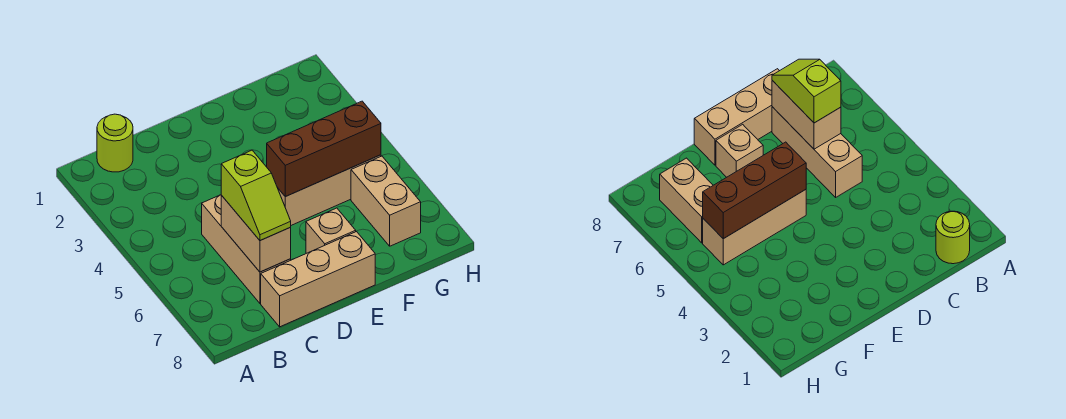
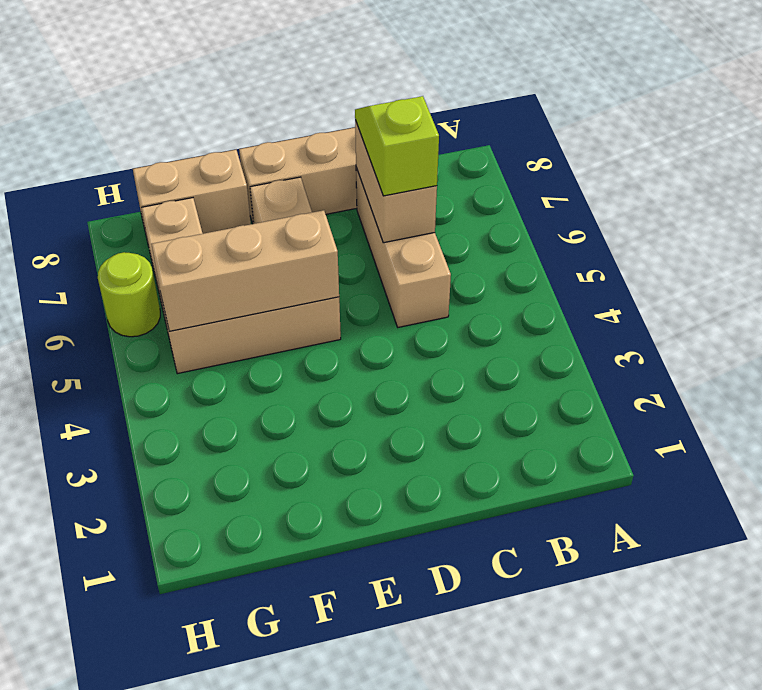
lime 1x1 round brick [97,114,133,172] -> lime 1x1 round brick moved to [98,252,160,337]
brown 1x3 brick [267,101,381,197] -> tan 1x3 brick [151,210,339,331]
none -> tan 1x2 brick [133,150,251,242]

